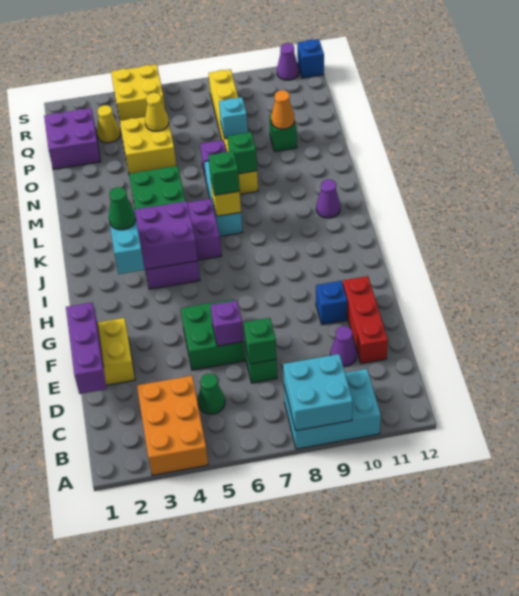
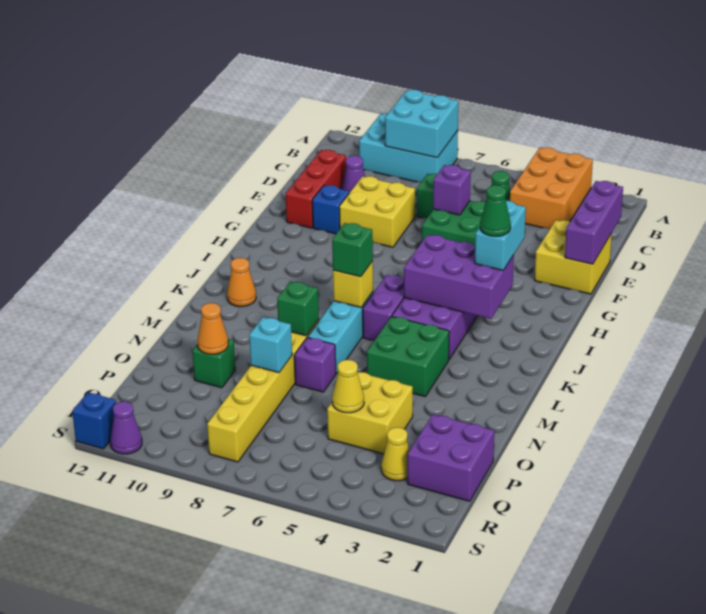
green 1x1 brick [244,318,277,364] -> none
purple 1x1 cone [316,179,341,218] -> orange 1x1 cone [227,258,256,307]
yellow 2x2 brick [111,64,165,121] -> yellow 2x2 brick moved to [339,176,415,247]

